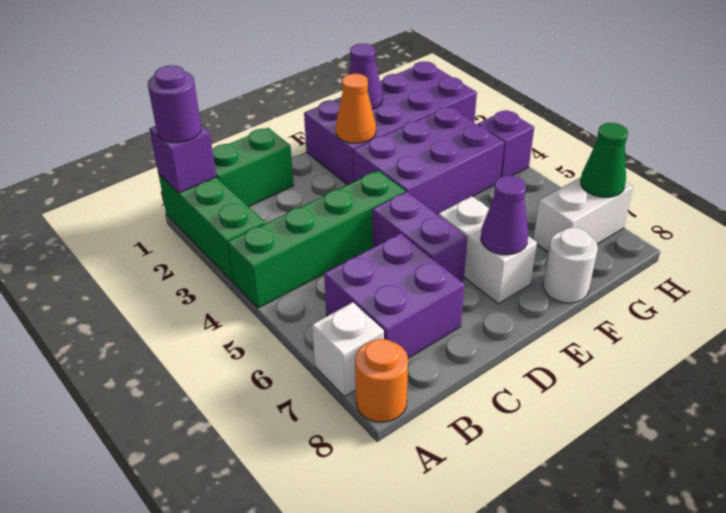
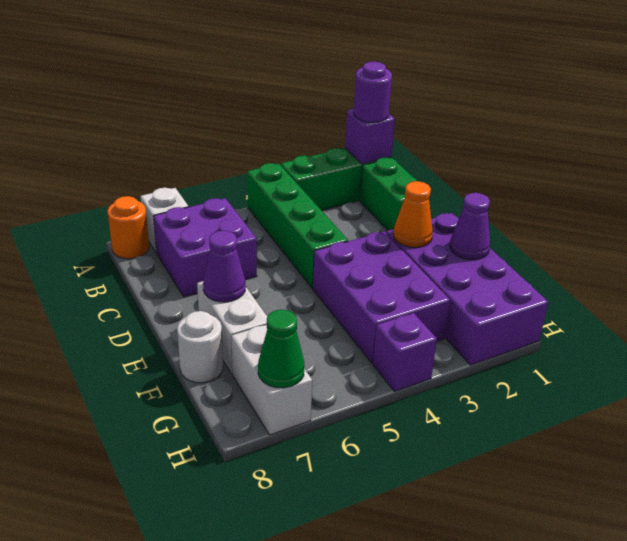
purple 1x2 brick [373,192,468,281] -> none
white 1x2 brick [439,196,537,304] -> white 1x2 brick turned to [197,281,267,374]

